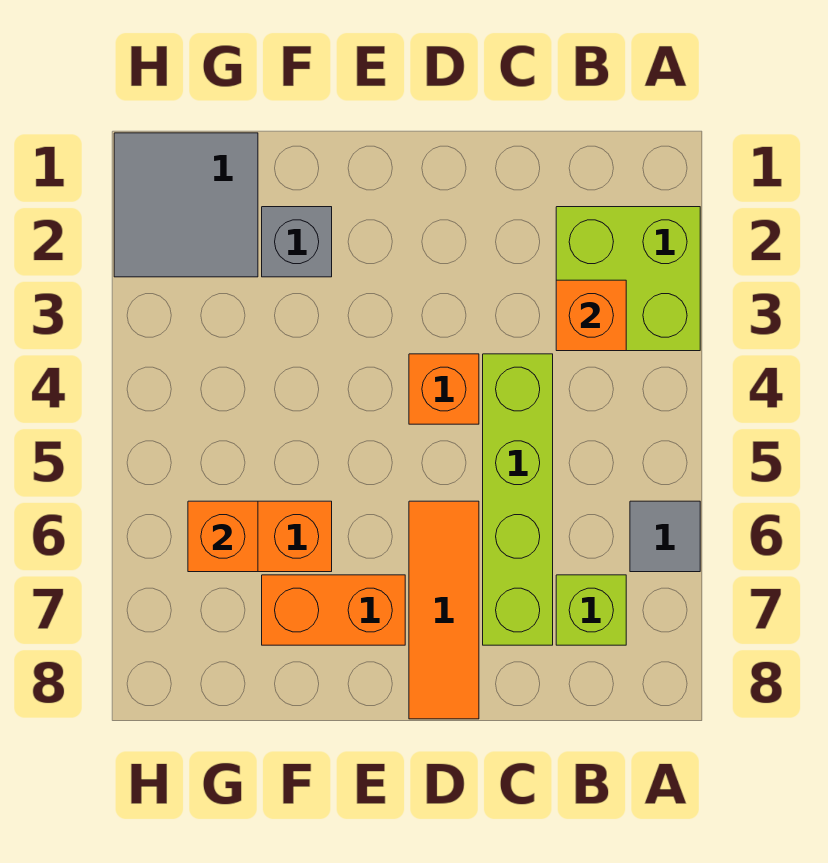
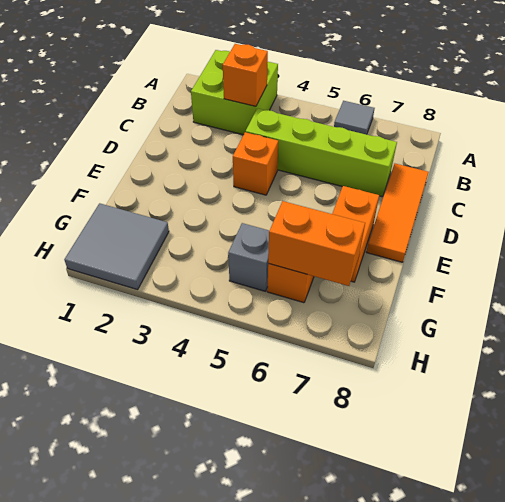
lime 1x1 brick [556,575,626,645] -> none
orange 1x3 tile [409,501,479,719] -> orange 1x3 tile turned to [367,164,429,262]
grey 1x1 brick [262,207,332,277] -> grey 1x1 brick moved to [228,223,269,291]
orange 1x1 brick [188,501,258,572] -> orange 1x2 brick [268,201,365,286]

